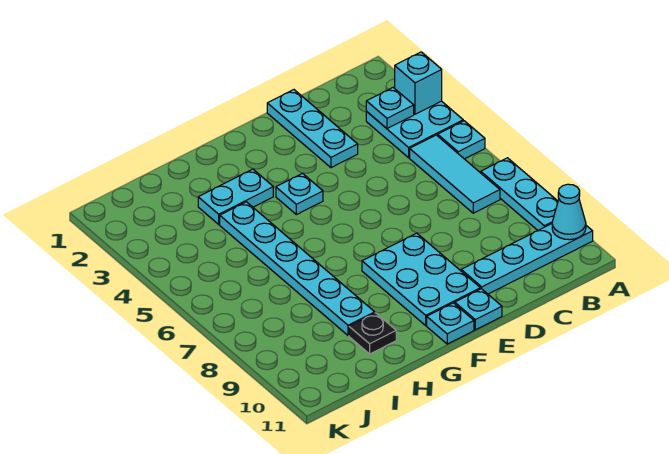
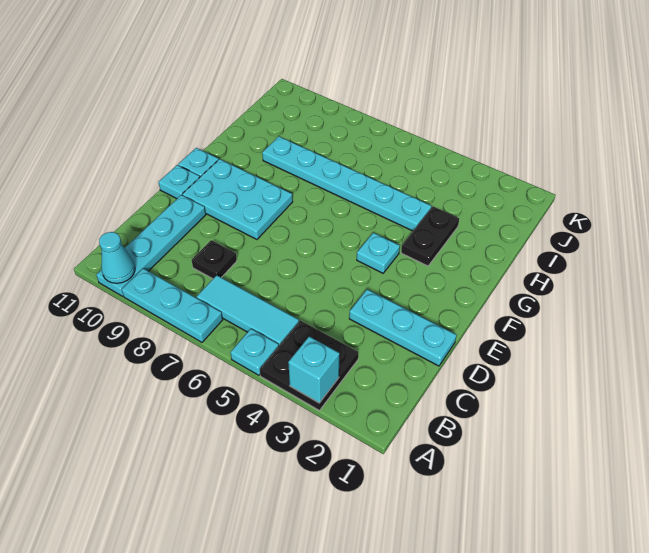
cyan 2x2 plate [366,101,463,158] -> black 2x2 plate [260,320,358,411]
cyan 1x1 plate [366,88,414,129] -> none
cyan 1x2 plate [198,169,273,224] -> black 1x2 plate [401,207,459,266]
black 1x1 plate [349,313,396,354] -> black 1x1 plate moved to [192,240,237,279]

